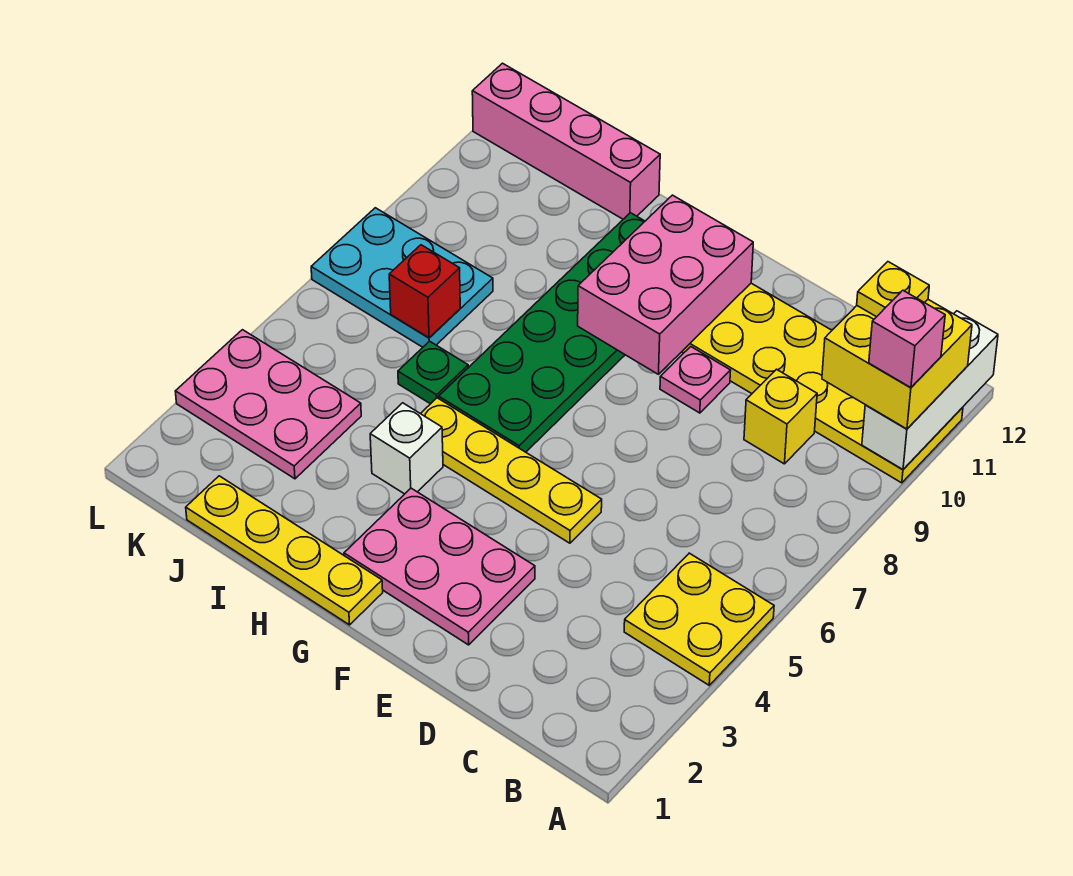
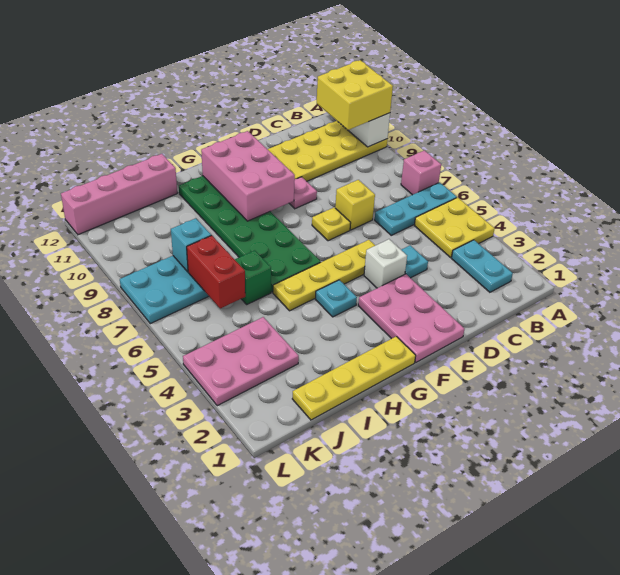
none -> cyan 1x3 plate [375,182,457,235]
pink 1x1 brick [869,290,945,388] -> pink 1x1 brick moved to [401,150,441,195]
none -> cyan 1x2 plate [452,240,513,292]
yellow 1x1 plate [857,262,929,317] -> yellow 1x1 plate moved to [312,207,351,241]
yellow 1x1 brick [744,369,817,464] -> yellow 1x1 brick moved to [335,180,375,230]
none -> cyan 1x1 plate [401,245,428,278]
pink 2x3 plate [344,488,535,645] -> pink 2x3 plate turned to [358,274,465,362]
none -> cyan 1x1 plate [315,280,357,317]
white 1x1 brick [370,403,443,494] -> white 1x1 brick moved to [364,239,407,288]
green 1x1 plate [398,341,468,404] -> green 1x1 brick [235,250,271,304]
red 1x1 brick [389,245,460,338] -> red 1x2 brick [187,235,245,309]
none -> cyan 1x1 brick [171,218,211,272]

